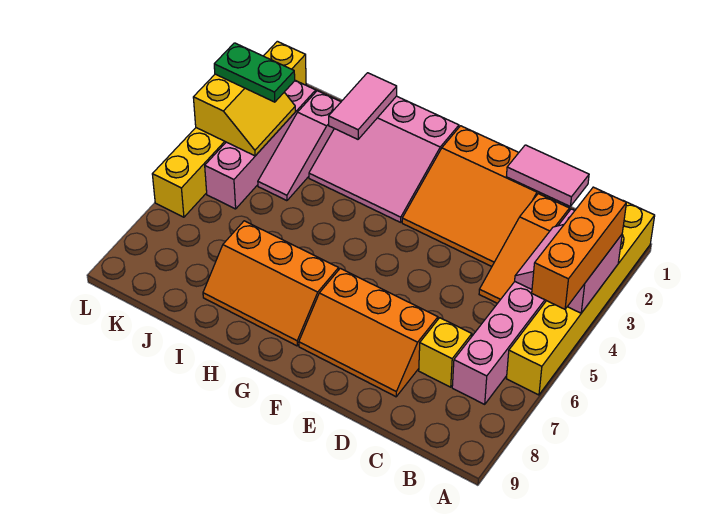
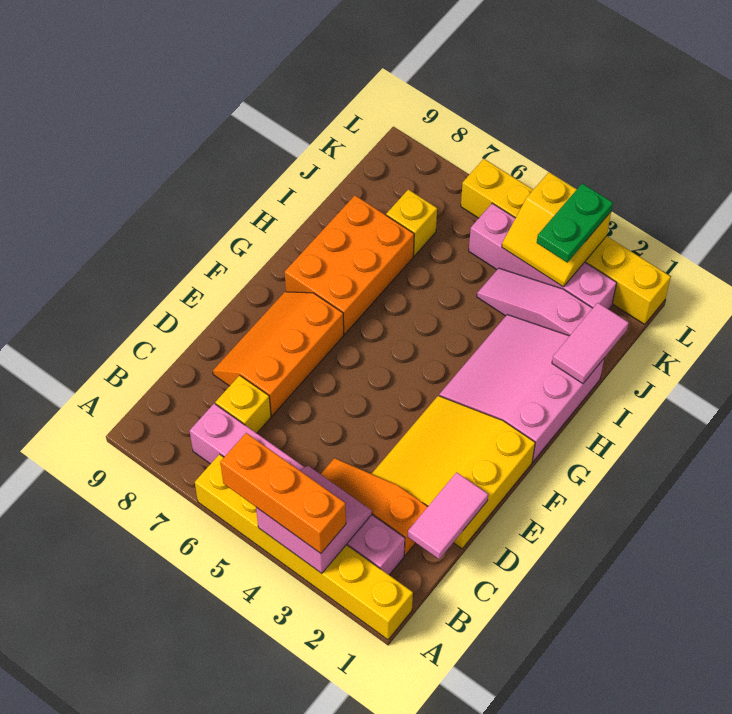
orange 3x3 slope [402,126,552,266] -> yellow 3x3 slope [372,396,535,549]
orange 2x3 slope [203,221,339,346] -> orange 2x3 brick [285,195,414,334]
pink 1x2 tile [329,73,397,139] -> pink 1x2 tile turned to [552,303,629,384]
none -> yellow 1x1 brick [386,189,437,256]

